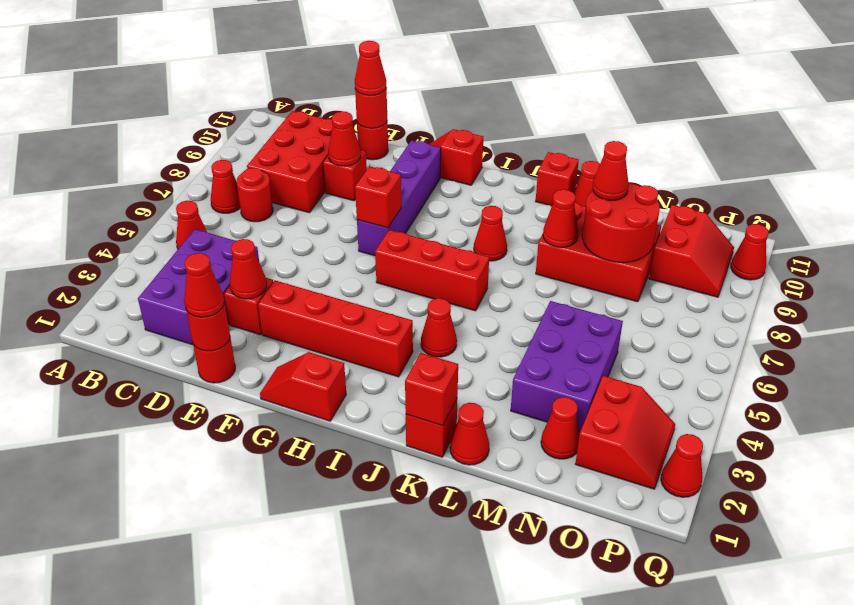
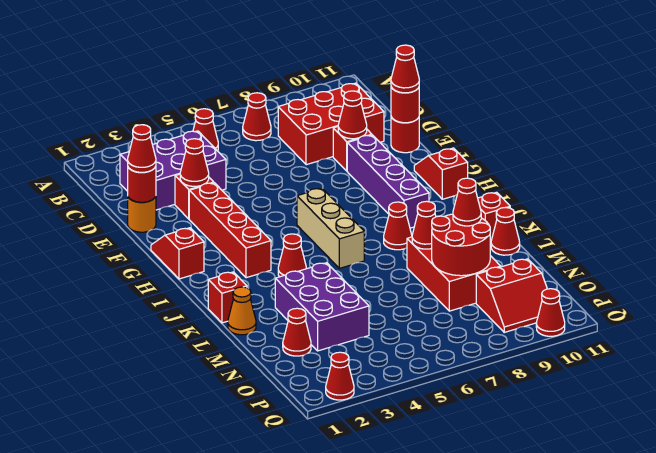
red 1x1 round brick [237,168,273,222] -> none
red 1x1 round brick [193,337,235,383] -> orange 1x1 round brick [128,196,156,232]
purple 1x4 brick [357,140,441,256] -> purple 1x4 brick turned to [347,135,429,228]
red 1x1 brick [355,166,401,228] -> none
red 1x3 brick [375,230,489,311] -> tan 1x3 brick [297,188,364,268]
red 1x1 brick [405,353,458,426] -> none
red 1x1 cone [450,403,489,465] -> orange 1x1 cone [228,287,256,335]
purple 2x3 brick [511,301,623,432] -> purple 2x3 brick turned to [275,263,369,351]
red 2x2 slope [575,376,675,489] -> none

